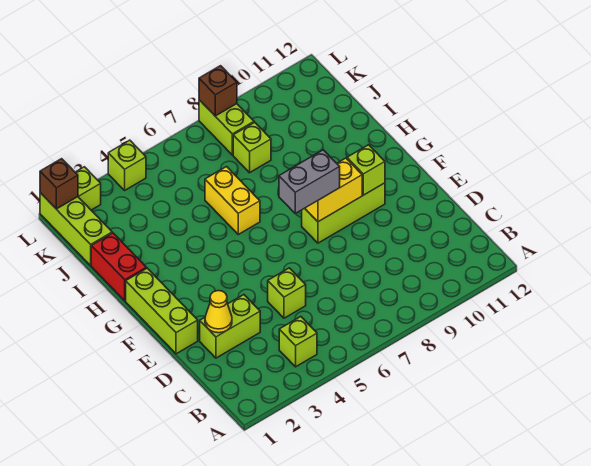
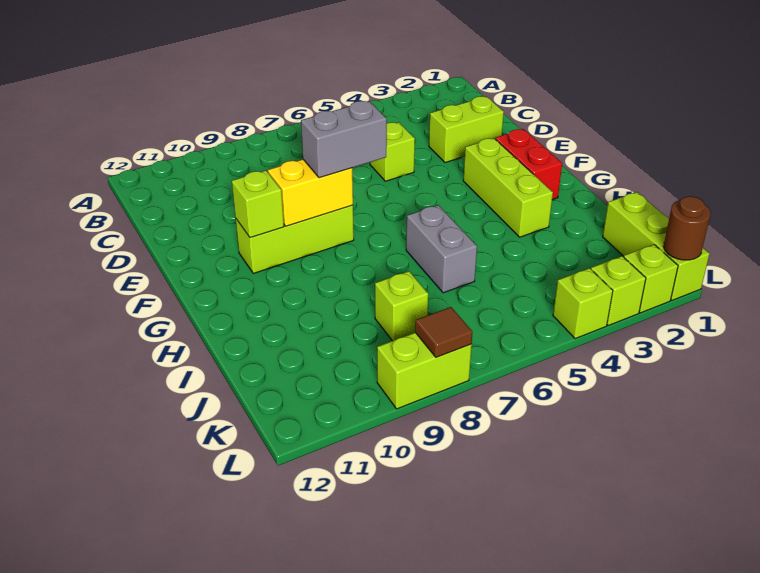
lime 1x1 brick [279,317,317,367] -> lime 1x1 brick moved to [591,256,646,326]
yellow 1x1 cone [205,291,232,333] -> none
lime 1x3 brick [126,268,198,354] -> lime 1x3 brick moved to [463,138,553,237]
red 1x2 brick [91,233,146,301] -> red 1x2 brick moved to [495,129,562,200]
yellow 1x2 brick [205,167,260,234] -> grey 1x2 brick [406,205,477,293]
lime 1x2 brick [199,100,254,155] -> lime 1x2 brick turned to [377,333,472,409]
brown 1x1 brick [40,159,78,209] -> brown 1x1 round brick [664,196,711,260]
brown 1x1 brick [199,66,237,116] -> brown 1x1 tile [415,307,472,357]

